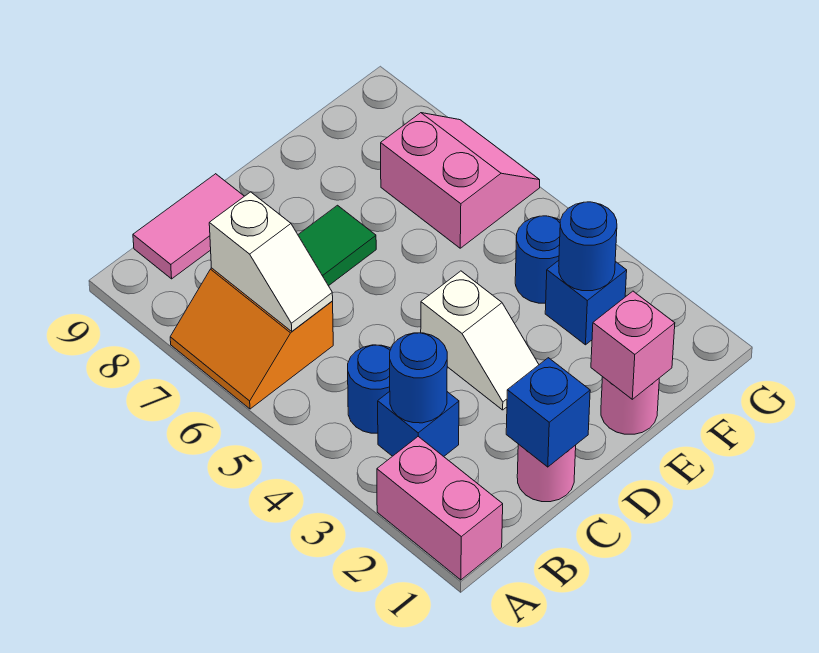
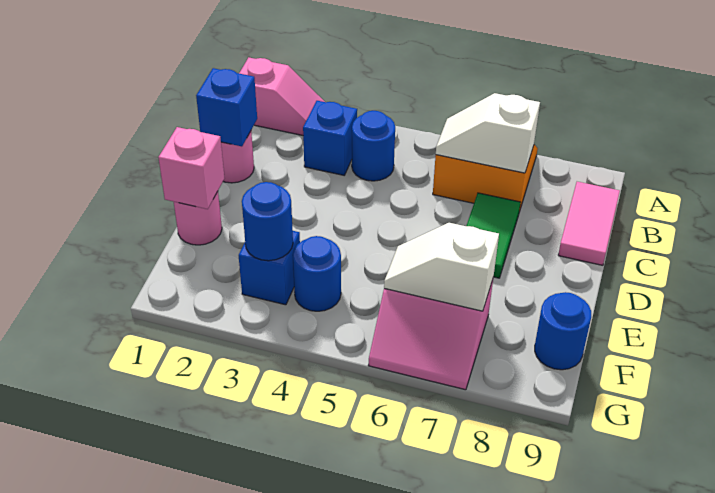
pink 1x2 brick [377,437,503,580] -> pink 1x2 slope [239,57,325,135]
blue 1x1 round brick [390,333,447,423] -> blue 1x1 round brick moved to [535,292,591,370]
white 1x2 slope [421,271,539,410] -> white 1x2 slope moved to [384,223,499,311]

